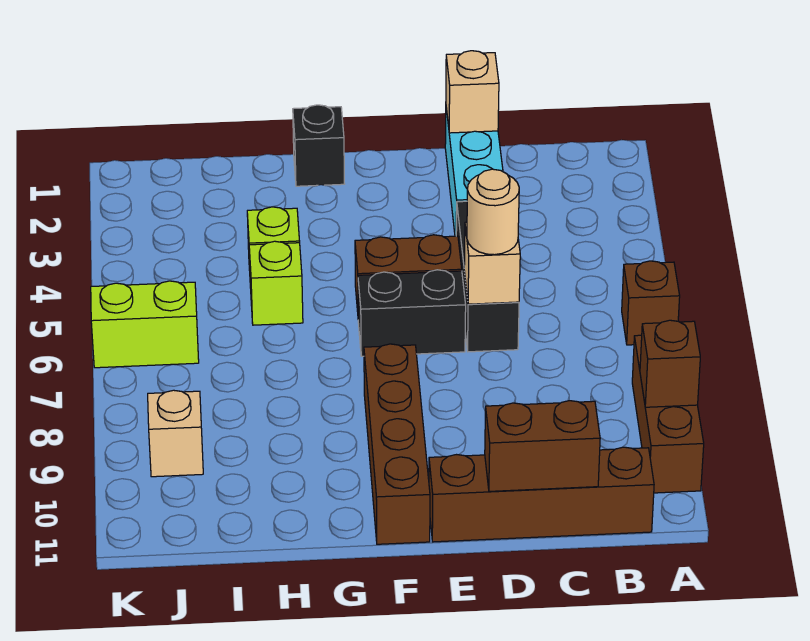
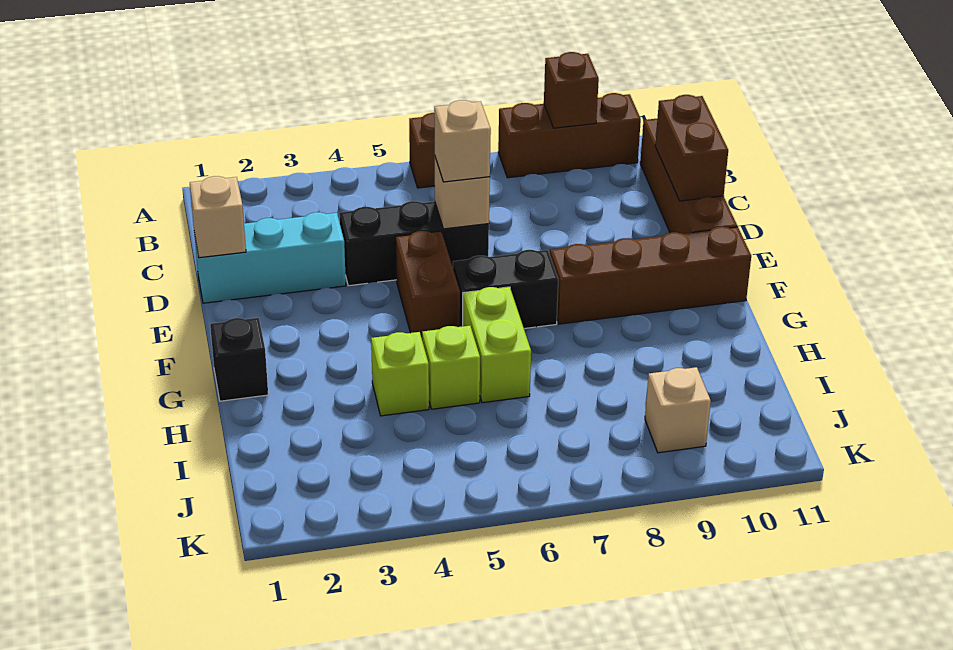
tan 1x1 round brick [467,169,519,255] -> tan 1x1 brick [434,100,491,182]
black 1x2 brick [358,270,466,356] -> black 1x2 brick turned to [453,250,558,329]
lime 1x2 brick [91,281,199,368] -> lime 1x2 brick moved to [463,287,531,403]

